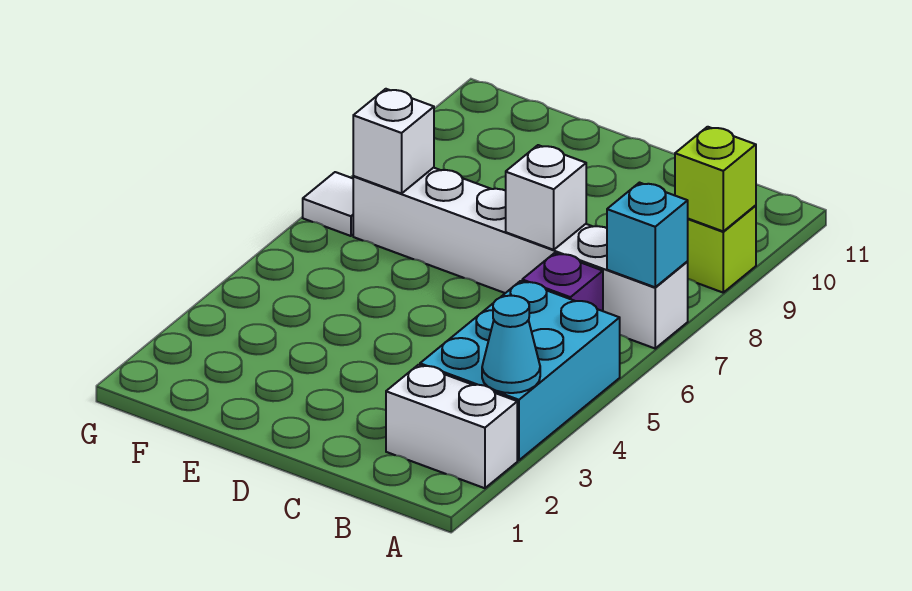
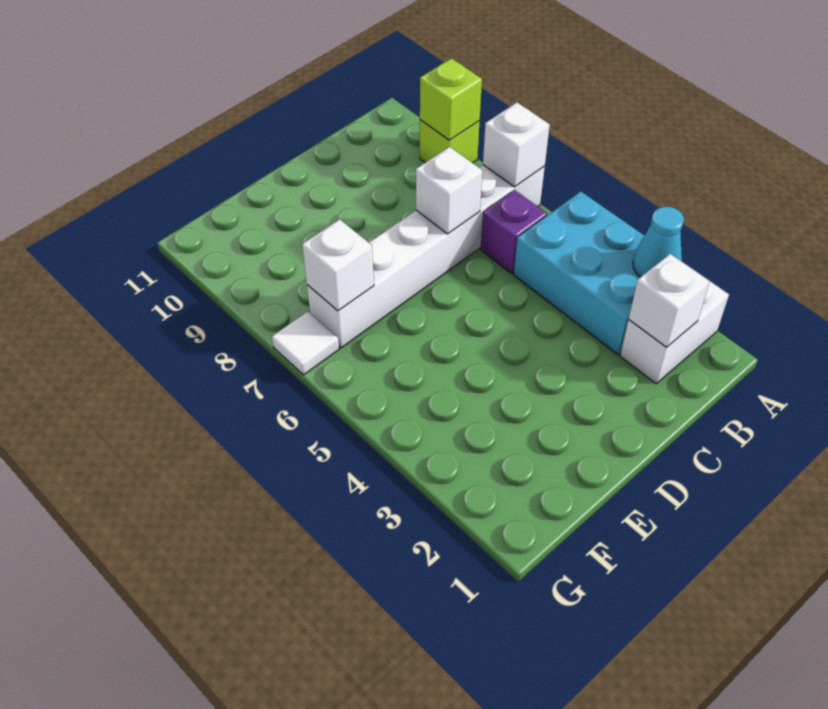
cyan 1x1 brick [607,183,688,287] -> white 1x1 brick [483,102,550,187]
none -> white 1x1 brick [629,254,710,347]

